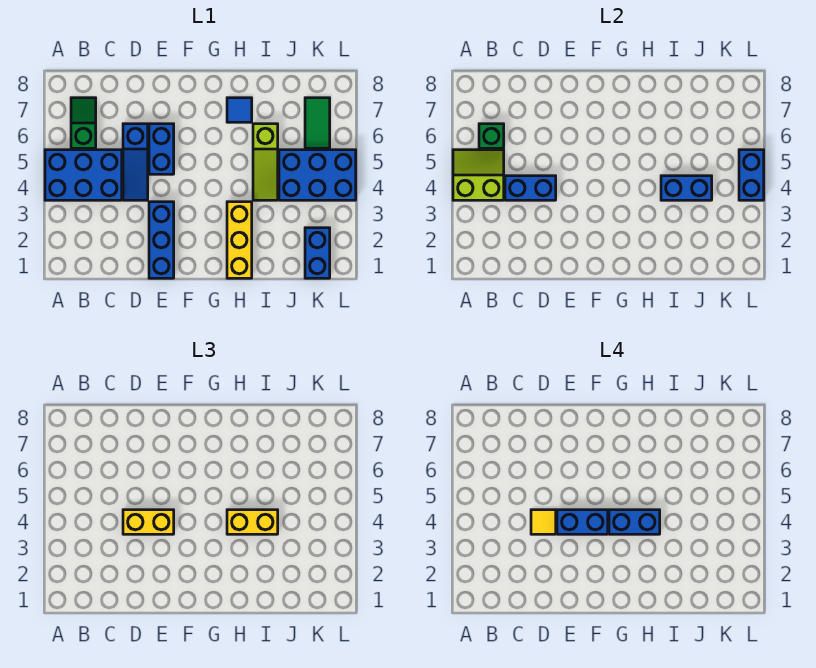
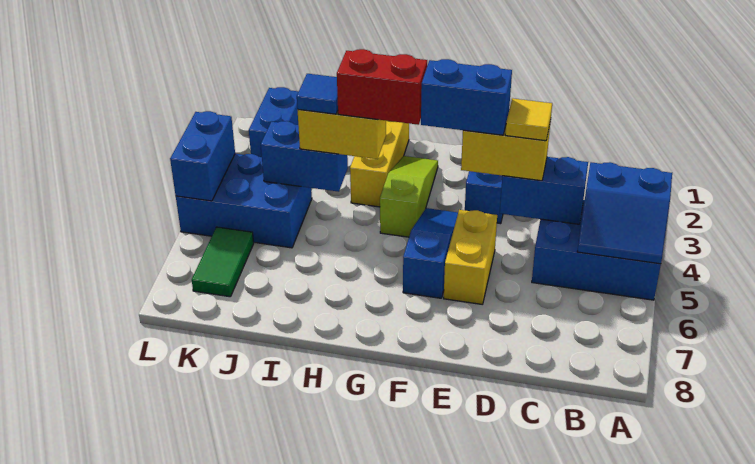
lime 2x2 slope [453,150,504,200] -> blue 2x2 slope [577,162,672,264]
green 1x2 slope [71,98,96,148] -> none
green 1x1 brick [479,124,504,148] -> none
blue 1x3 slope [123,124,148,200] -> blue 1x3 slope moved to [403,208,458,298]
blue 1x2 brick [149,124,174,174] -> yellow 1x2 brick [444,210,497,304]
blue 1x2 brick [609,510,660,534] -> red 1x2 brick [337,49,427,125]
blue 1x1 tile [227,98,252,122] -> blue 1x1 tile moved to [297,74,338,114]
lime 1x3 slope [253,124,278,200] -> lime 1x3 slope moved to [380,156,438,237]

